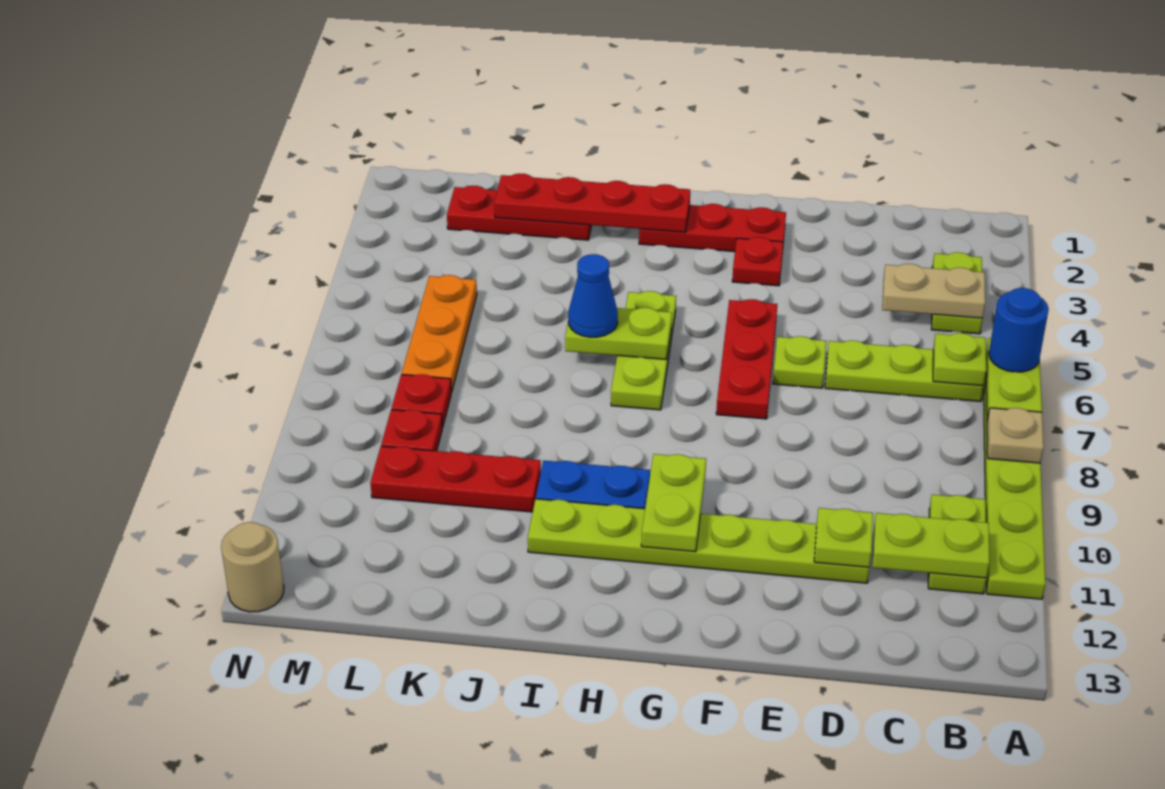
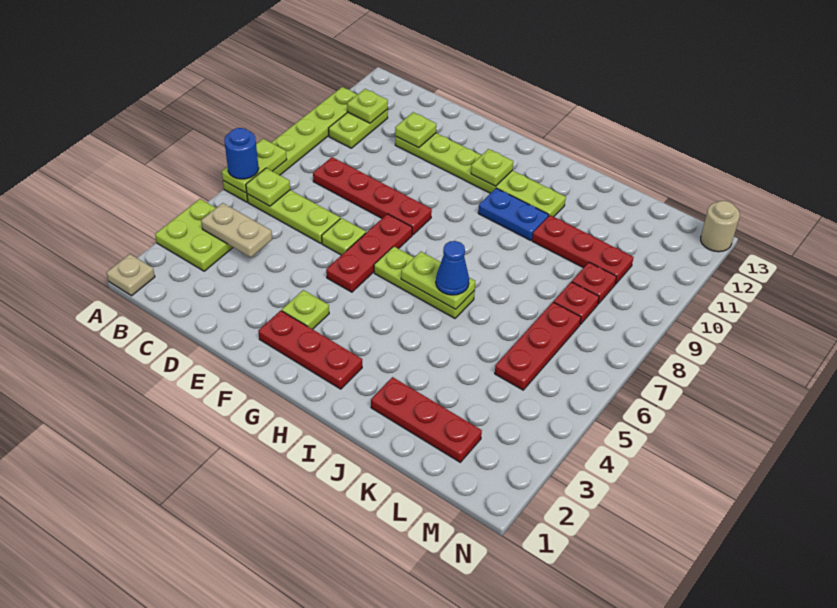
tan 1x1 plate [987,408,1044,463] -> tan 1x1 plate moved to [107,254,155,296]
lime 1x2 plate [931,252,983,334] -> lime 2x2 plate [155,199,233,271]
lime 1x2 plate [872,513,989,578] -> lime 1x1 plate [347,89,388,123]
red 1x1 plate [732,237,783,286] -> lime 1x1 plate [282,290,329,329]
lime 1x2 plate [641,454,706,552] -> lime 1x1 plate [471,149,513,186]
red 1x4 plate [494,174,690,232] -> red 1x4 plate moved to [313,157,432,235]
lime 1x3 plate [611,291,676,410] -> lime 1x3 plate turned to [374,246,475,318]
orange 1x3 plate [402,275,477,392] -> red 1x3 plate [495,302,581,390]

